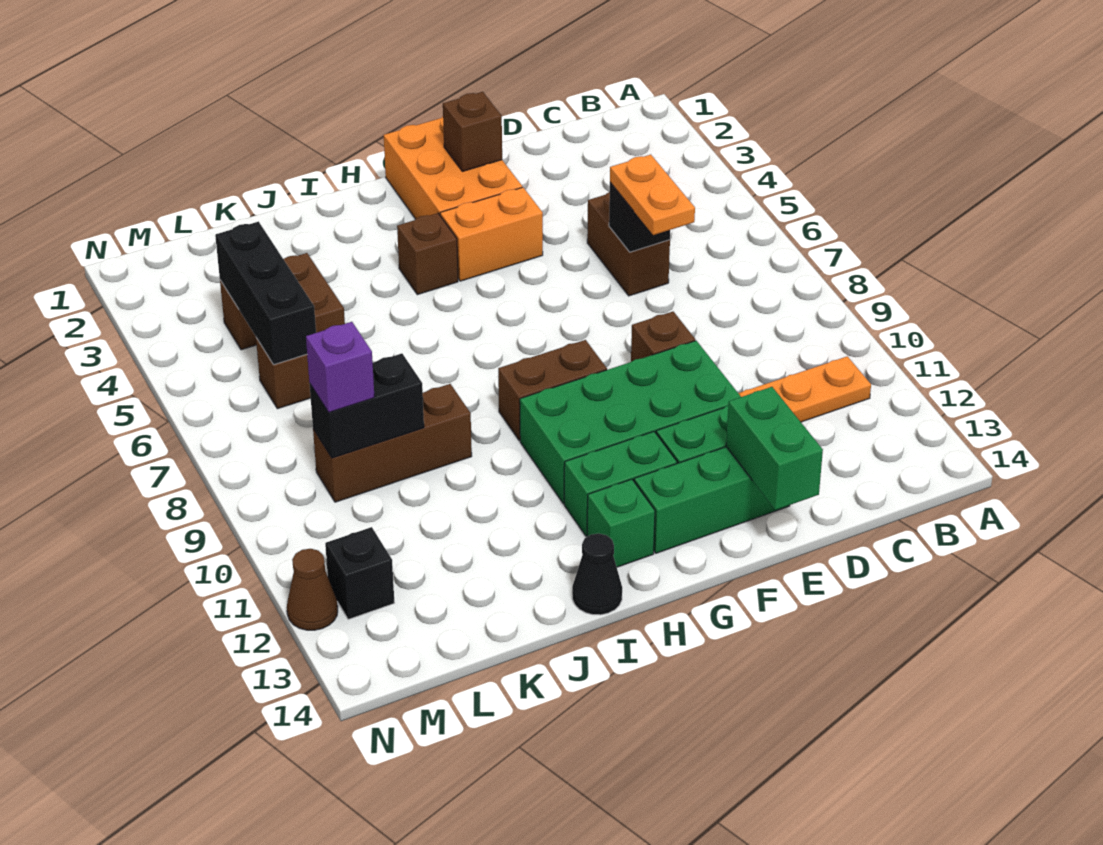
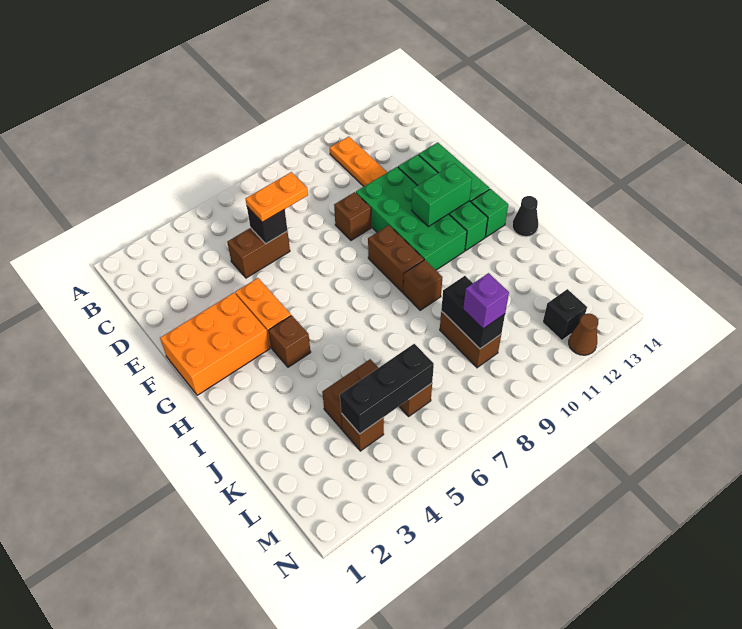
green 1x2 brick [726,387,823,510] -> green 1x2 brick moved to [412,163,472,227]
brown 1x1 brick [443,92,502,171] -> brown 1x1 brick moved to [403,260,442,310]
brown 1x3 brick [313,384,472,502] -> brown 1x2 brick [440,311,501,368]

